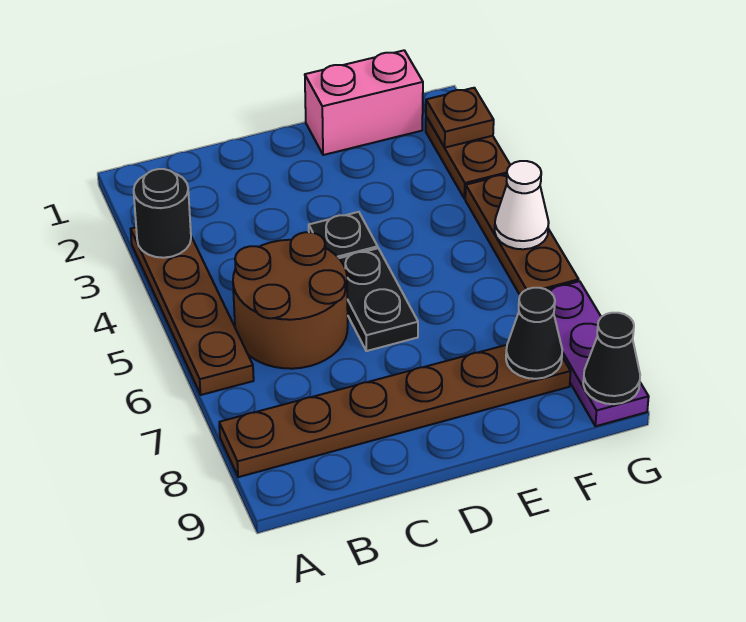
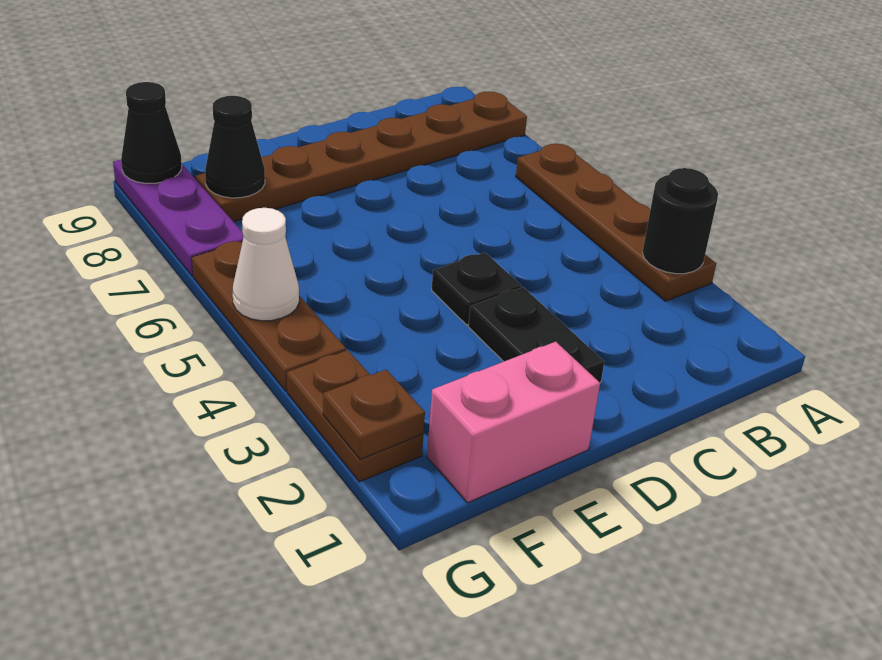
brown 2x2 round brick [233,232,348,369] -> none
black 1x2 plate [339,248,418,351] -> black 1x2 plate moved to [468,287,604,383]

